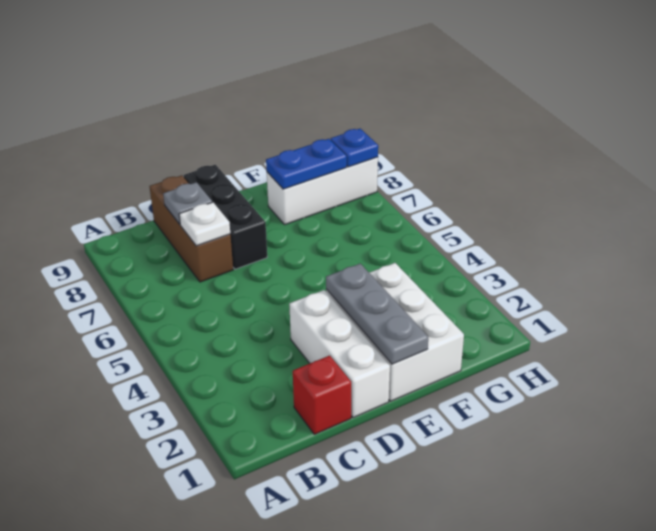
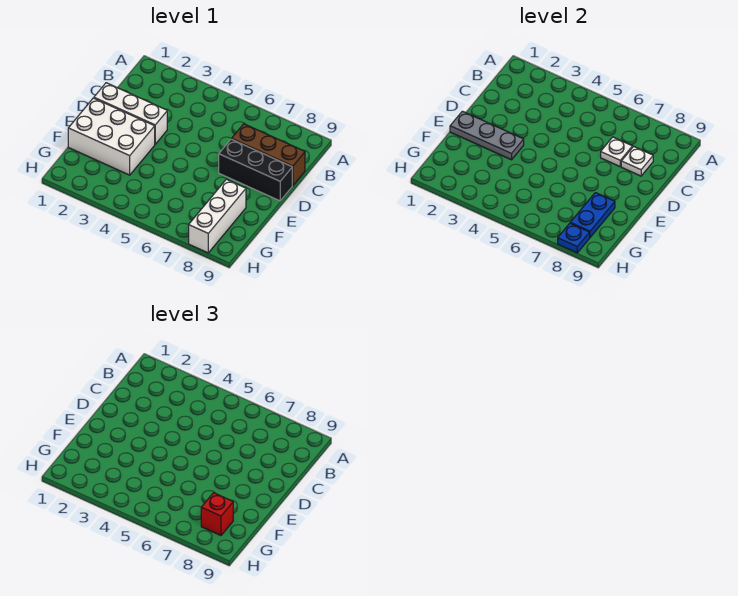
red 1x1 brick [293,356,351,434] -> red 1x1 brick moved to [201,493,233,535]
grey 1x1 plate [163,182,212,224] -> white 1x1 plate [621,146,653,176]

